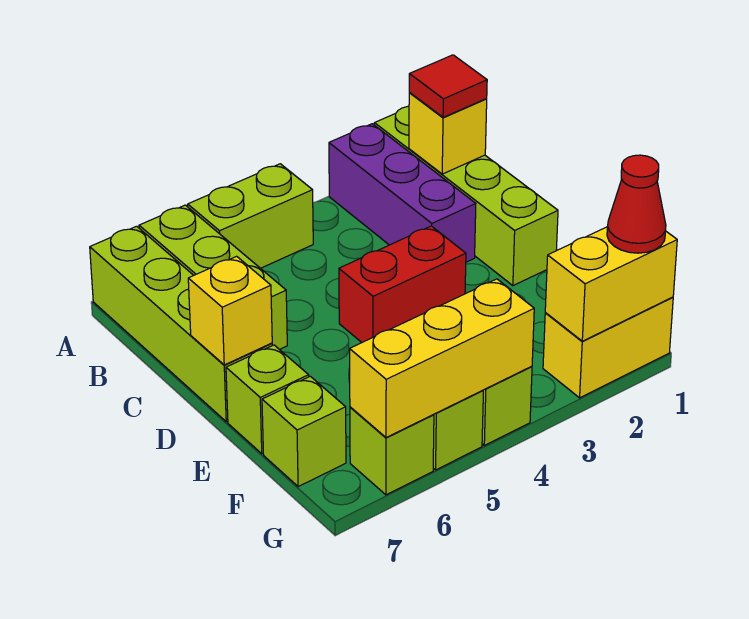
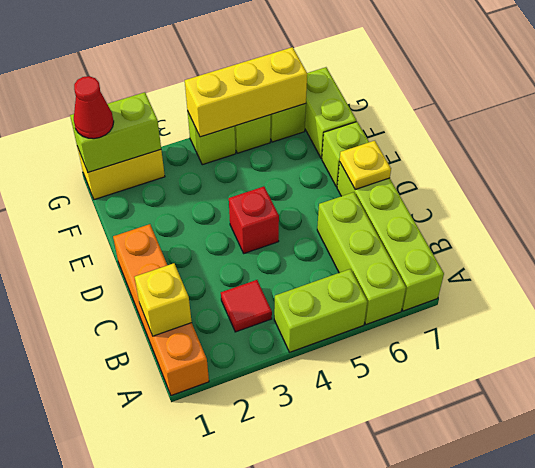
lime 1x4 brick [374,106,558,286] -> orange 1x4 brick [113,224,209,396]
purple 1x3 brick [329,124,476,262] -> none
red 1x1 tile [409,55,487,117] -> red 1x1 tile moved to [221,280,272,332]
red 1x2 brick [339,226,466,342] -> red 1x1 brick [228,187,279,253]
yellow 1x1 brick [188,256,272,365] -> yellow 1x1 plate [340,141,391,189]
lime 1x1 brick [262,376,346,487] -> lime 1x2 brick [305,67,357,159]
yellow 1x2 brick [545,227,677,341] -> lime 1x2 brick [70,92,161,172]

